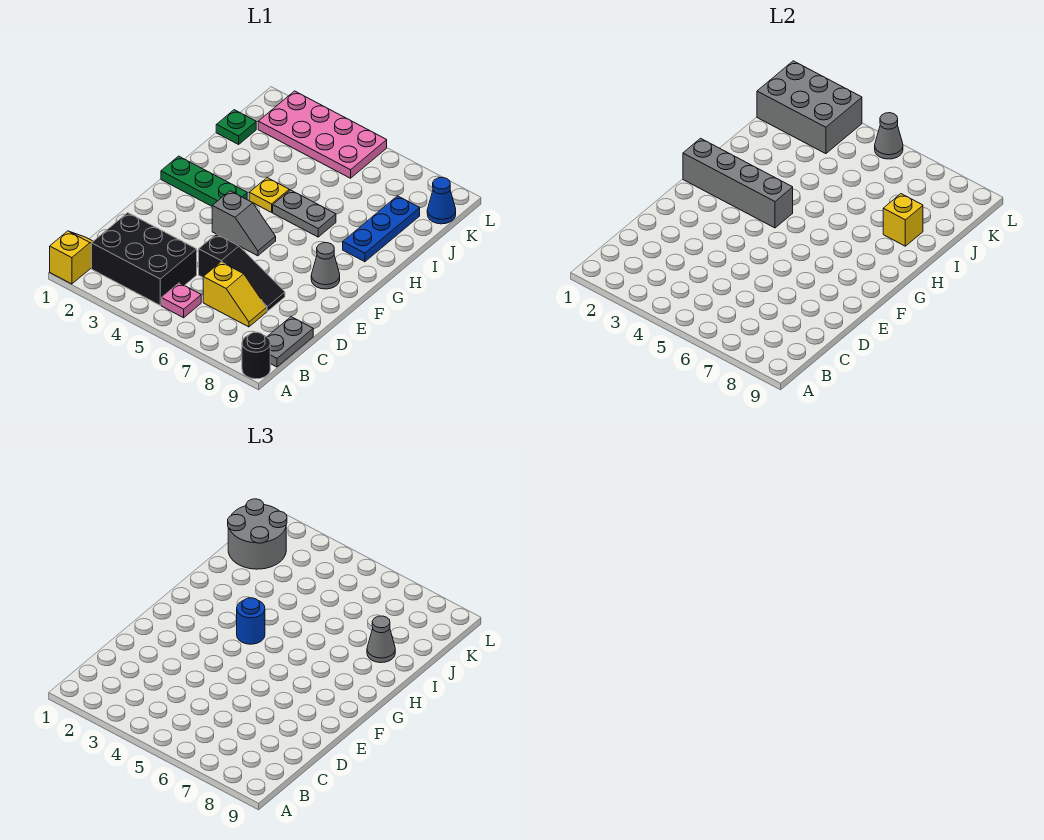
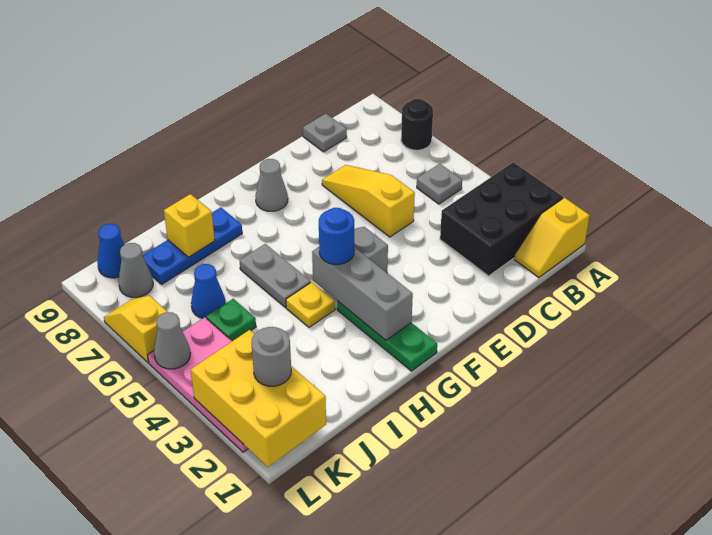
black 1x1 round brick [242,332,270,379] -> black 1x1 round brick moved to [401,99,433,150]
black 2x3 brick [92,213,197,305] -> black 2x3 brick turned to [440,162,563,276]
pink 1x1 plate [162,283,201,318] -> grey 1x1 plate [417,164,462,204]
grey 1x2 plate [267,317,313,367] -> grey 1x1 plate [303,114,347,152]
yellow 1x2 slope [203,262,267,327] -> yellow 1x2 slope moved to [104,295,167,362]
black 1x3 slope [199,234,285,311] -> yellow 1x3 slope [322,165,415,237]
grey 1x4 brick [683,138,793,228] -> grey 1x3 brick [312,247,413,340]
grey 1x1 cone [367,616,395,663] -> grey 1x1 cone moved to [118,243,153,297]
green 1x1 plate [216,110,256,144] -> green 1x1 plate moved to [206,299,256,341]
grey 2x2 round brick [228,499,287,569] -> grey 1x1 round brick [251,327,291,386]
none -> blue 1x1 cone [191,264,226,318]
grey 2x3 brick [757,61,862,154] -> yellow 2x3 brick [191,330,326,467]

